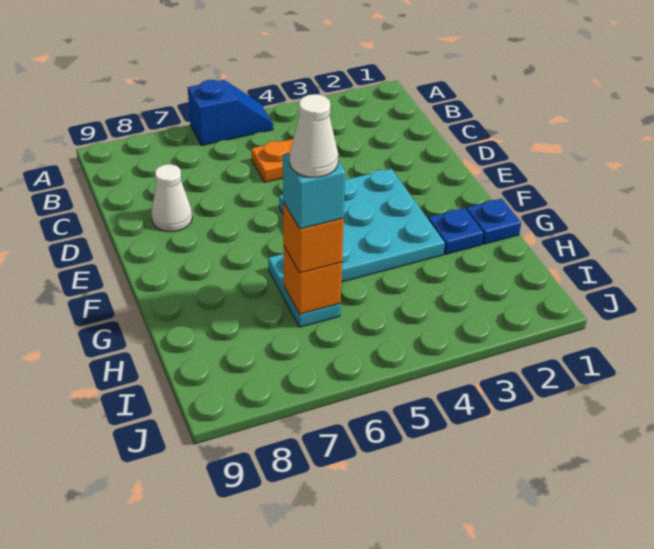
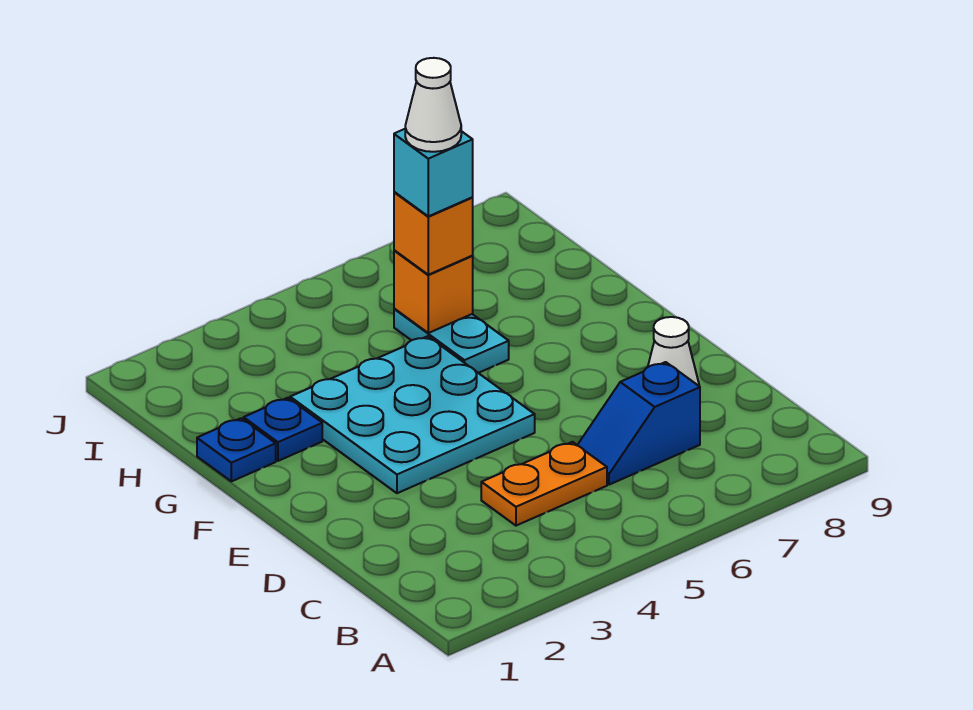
blue 1x2 slope [188,80,273,146] -> blue 1x2 slope moved to [577,362,700,485]

